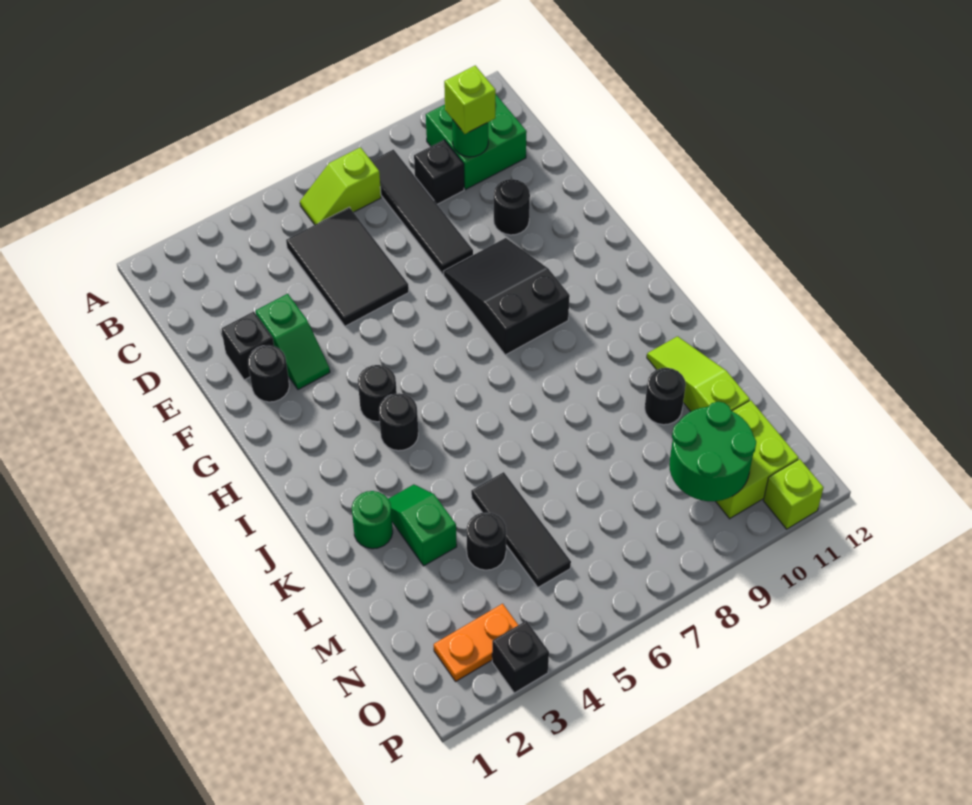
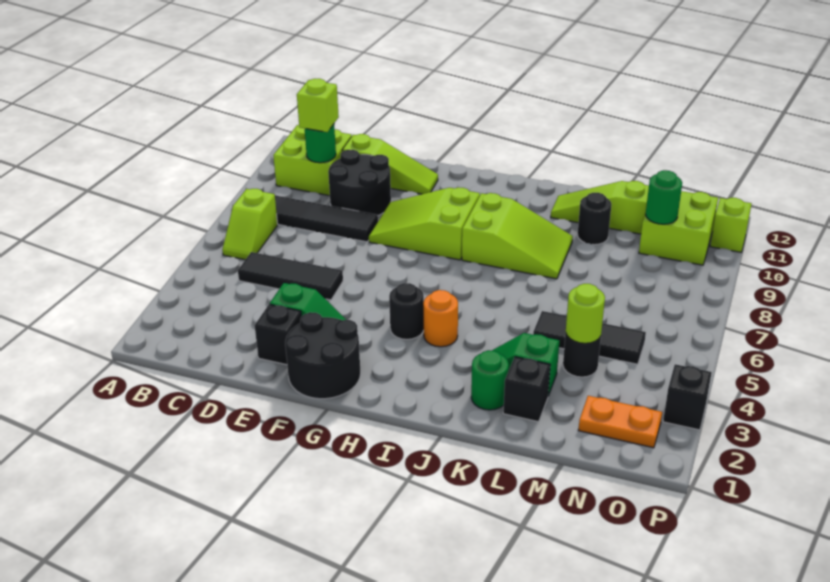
green 2x2 brick [426,94,527,190] -> lime 2x2 brick [273,125,352,196]
black 2x3 tile [286,207,409,326] -> black 1x3 tile [238,252,343,300]
black 1x1 brick [414,140,464,204] -> black 1x1 brick moved to [503,357,550,422]
none -> lime 1x3 slope [342,134,438,194]
black 1x1 round brick [494,179,530,235] -> black 2x2 round brick [328,150,391,216]
black 1x1 round brick [248,345,289,402] -> black 2x2 round brick [285,312,361,399]
black 2x3 slope [443,238,570,355] -> lime 2x3 slope [369,187,480,260]
black 1x1 round brick [379,393,418,451] -> orange 1x1 round brick [423,290,458,347]
none -> lime 2x3 slope [462,193,573,279]
none -> lime 1x1 round brick [566,284,605,343]
green 2x2 round brick [669,402,756,501] -> green 1x1 round brick [646,170,682,224]
orange 1x2 plate [434,604,518,681] -> orange 1x2 plate turned to [578,396,662,448]

